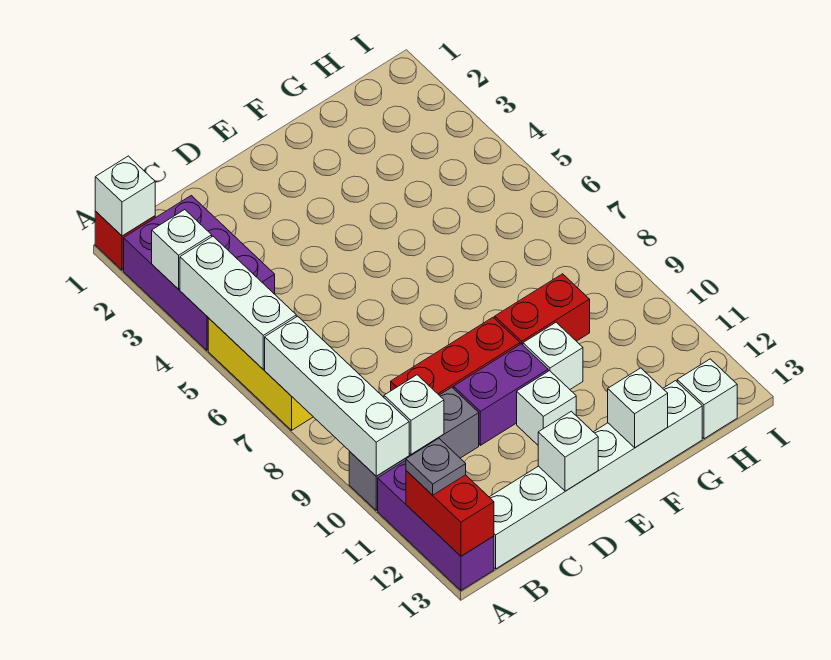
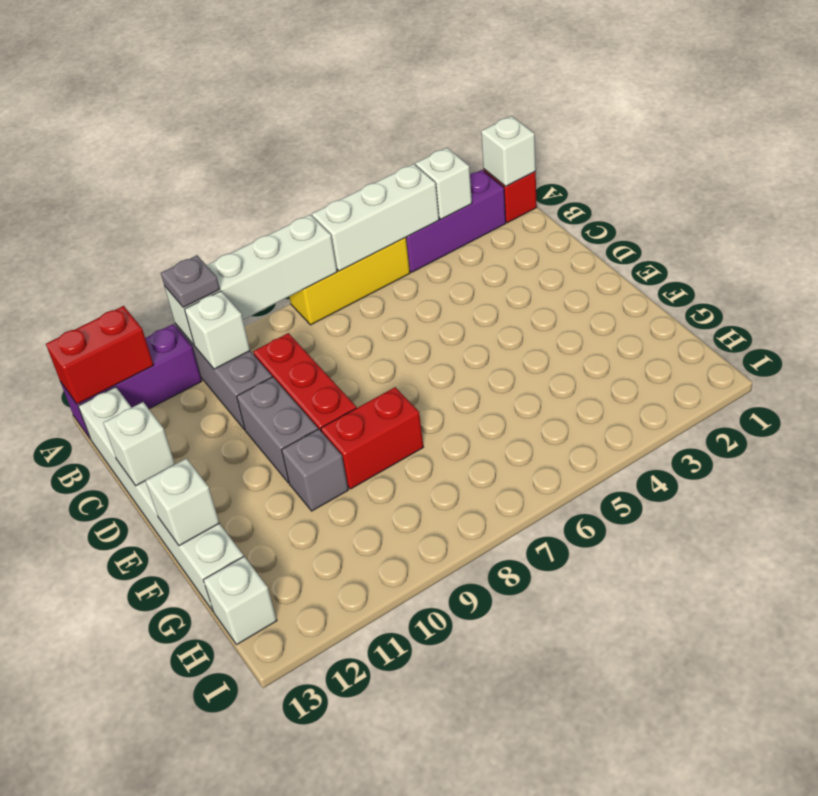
purple 2x3 brick [124,196,275,350] -> purple 1x3 brick [406,170,506,272]
grey 1x1 plate [406,438,466,495] -> grey 1x1 plate moved to [161,255,220,308]
purple 1x2 brick [454,344,548,445] -> grey 1x2 brick [237,377,318,483]
white 1x1 brick [517,371,576,445] -> none
red 1x2 brick [495,274,590,345] -> red 1x2 brick turned to [321,387,423,489]
white 1x1 brick [523,322,583,389] -> grey 1x1 brick [282,429,348,511]

